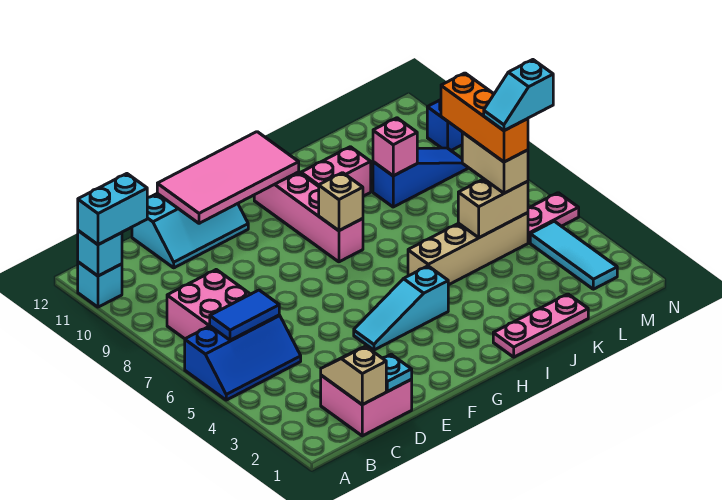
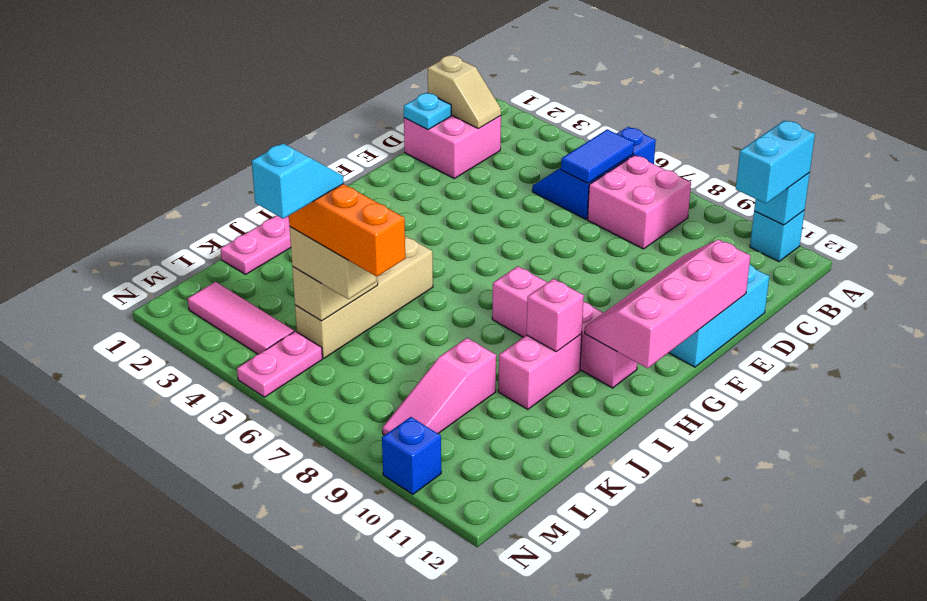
pink 2x4 tile [157,132,299,223] -> pink 2x4 slope [585,240,750,368]
cyan 1x3 slope [354,266,448,350] -> none
tan 1x1 brick [319,173,363,231] -> none
blue 1x3 slope [373,148,468,207] -> pink 1x3 slope [383,338,496,435]
pink 1x1 brick [373,118,417,176] -> pink 1x1 brick moved to [526,279,584,351]
cyan 1x3 tile [530,221,617,289] -> pink 1x3 tile [188,282,294,354]

